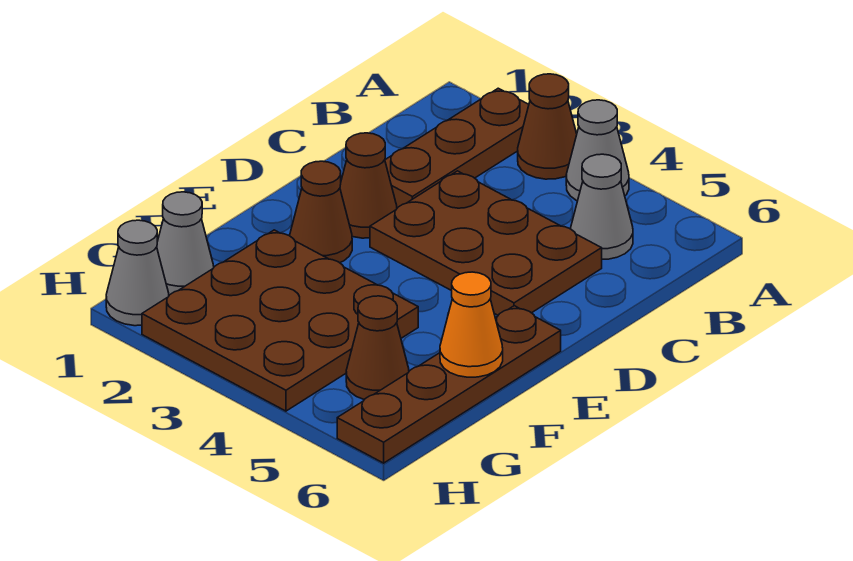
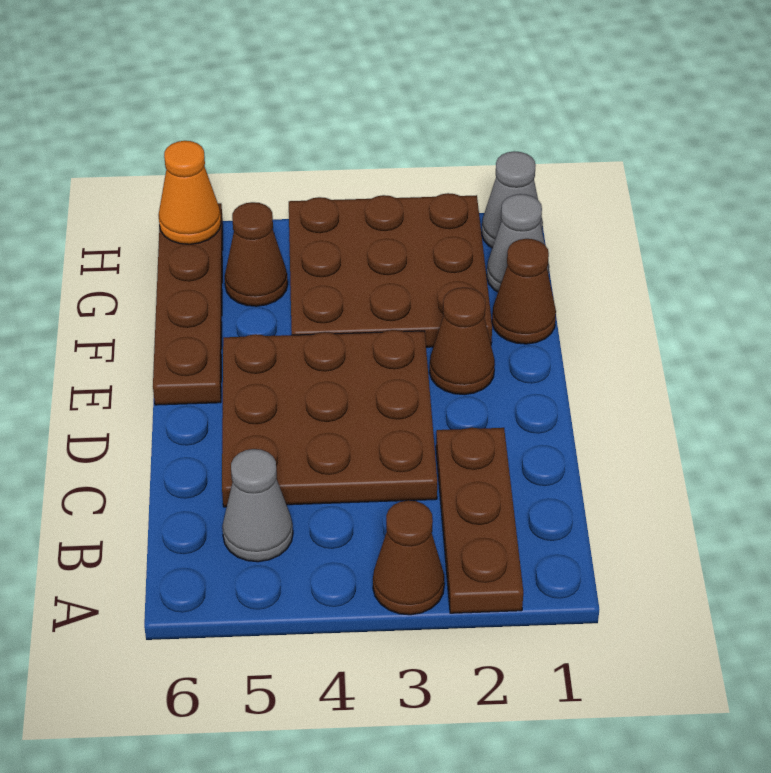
grey 1x1 cone [566,100,629,201] -> none
brown 2x3 plate [370,171,602,315] -> brown 3x3 plate [222,330,437,507]
brown 1x1 cone [340,133,397,238] -> brown 1x1 cone moved to [492,239,556,344]
orange 1x1 cone [440,272,503,377] -> orange 1x1 cone moved to [158,141,221,244]

